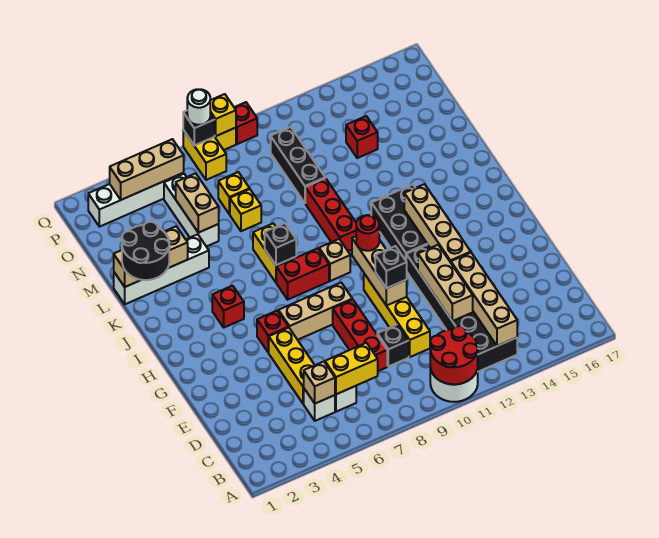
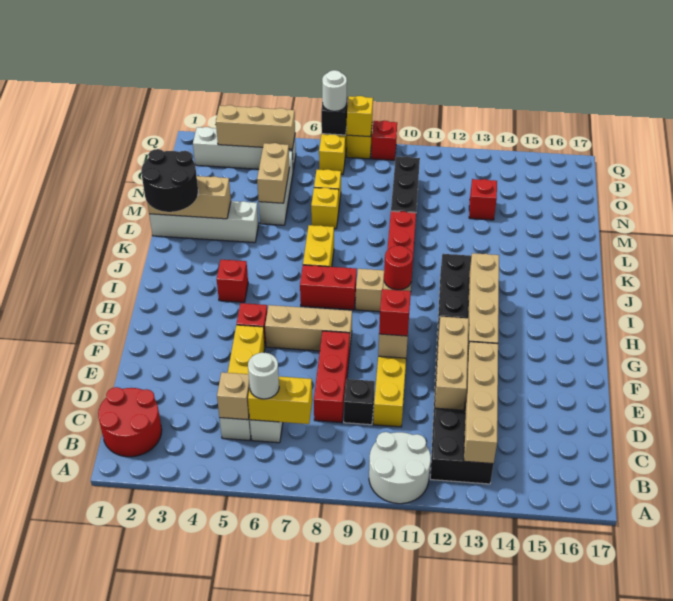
red 2x2 round brick [430,326,478,384] -> red 2x2 round brick moved to [98,387,162,457]
none -> white 1x1 round brick [248,353,279,399]
black 1x1 brick [375,246,407,288] -> red 1x1 brick [379,289,411,336]
black 1x1 brick [265,223,296,265] -> none

